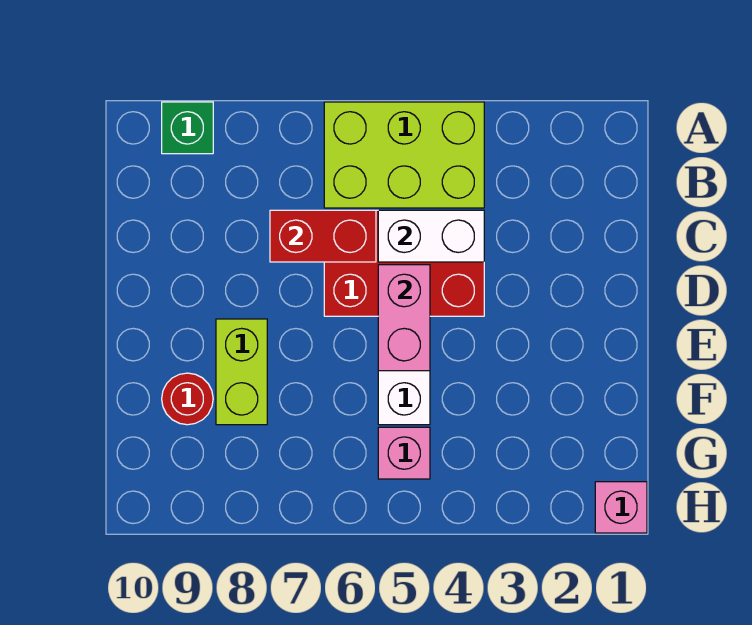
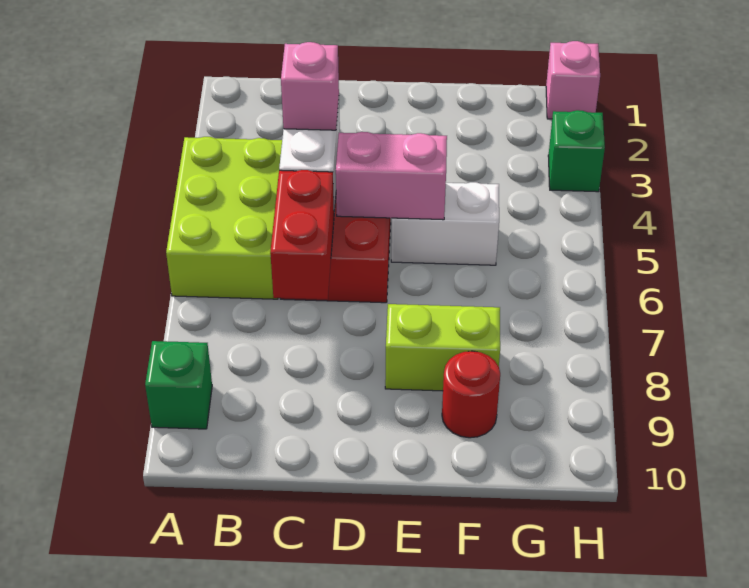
pink 1x1 brick [378,427,430,479] -> pink 1x1 brick moved to [281,42,339,130]
none -> green 1x1 brick [548,110,605,192]

